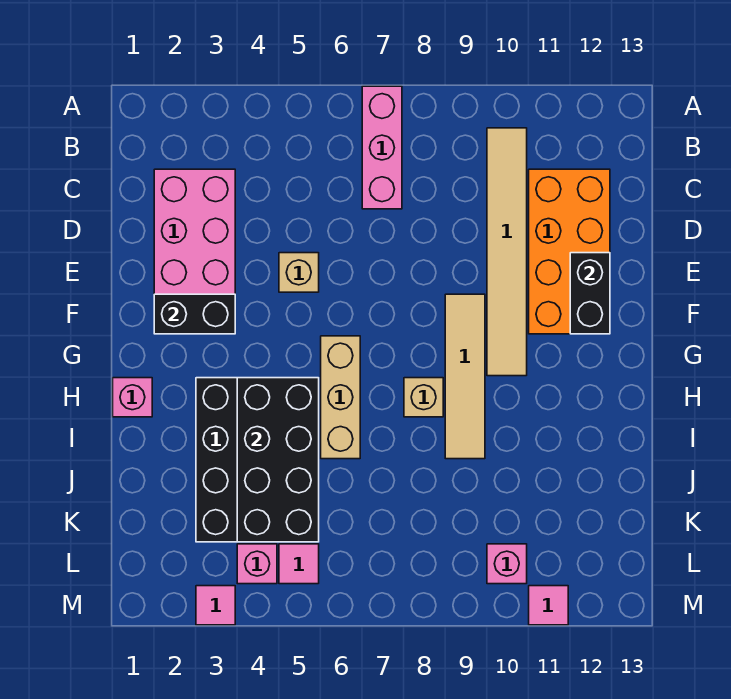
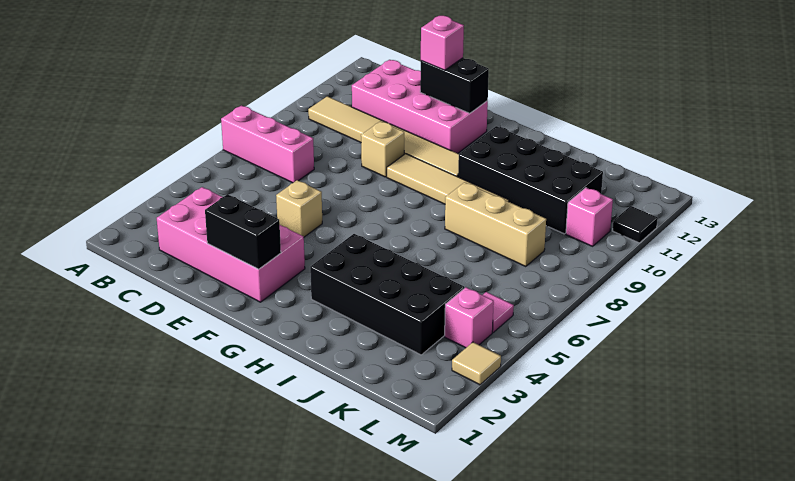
orange 2x4 brick [529,169,610,334] -> pink 2x4 brick [352,60,488,153]
black 1x2 brick [154,294,235,334] -> black 1x2 brick turned to [205,194,281,269]
tan 1x3 brick [321,336,360,459] -> tan 1x3 brick moved to [445,182,546,267]
pink 1x1 brick [113,378,152,417] -> pink 1x1 brick moved to [421,16,464,70]
black 2x4 brick [237,378,319,542] -> black 2x4 brick moved to [458,126,603,234]
tan 1x1 brick [404,378,443,417] -> tan 1x1 brick moved to [361,121,404,177]
pink 1x1 tile [196,586,235,625] -> tan 1x1 tile [452,342,501,385]
pink 1x1 tile [529,586,568,625] -> black 1x1 tile [613,206,658,243]

